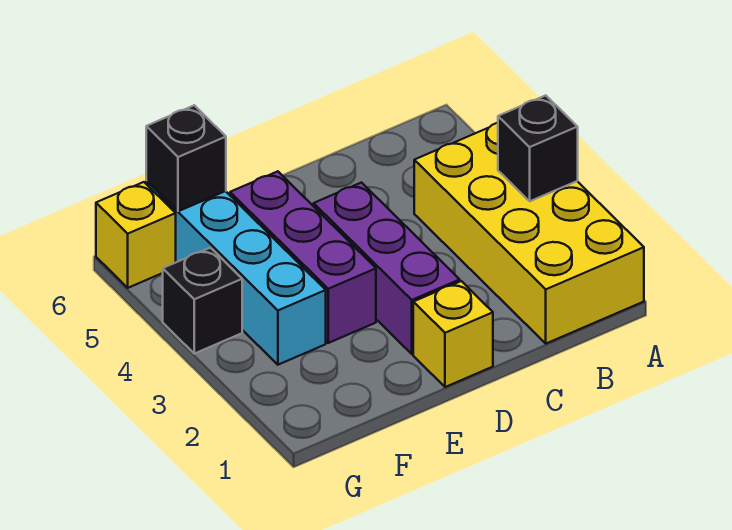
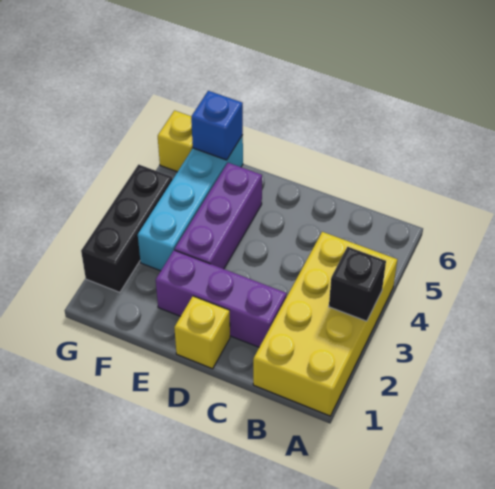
purple 1x3 brick [314,183,460,354] -> purple 1x3 brick turned to [156,250,287,347]
black 1x1 brick [146,105,226,211] -> blue 1x1 brick [191,91,243,160]
black 1x1 brick [163,248,242,354] -> black 1x3 brick [81,165,173,292]

